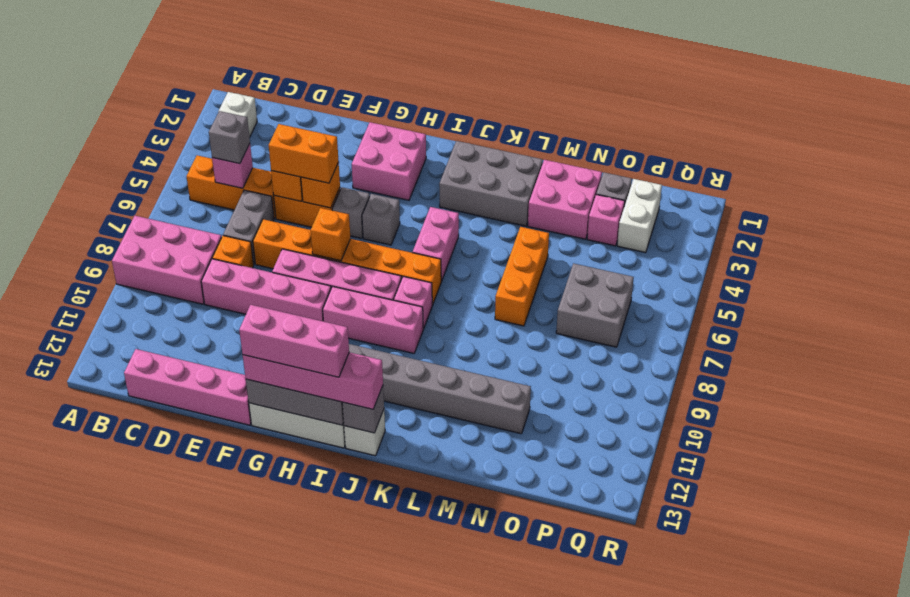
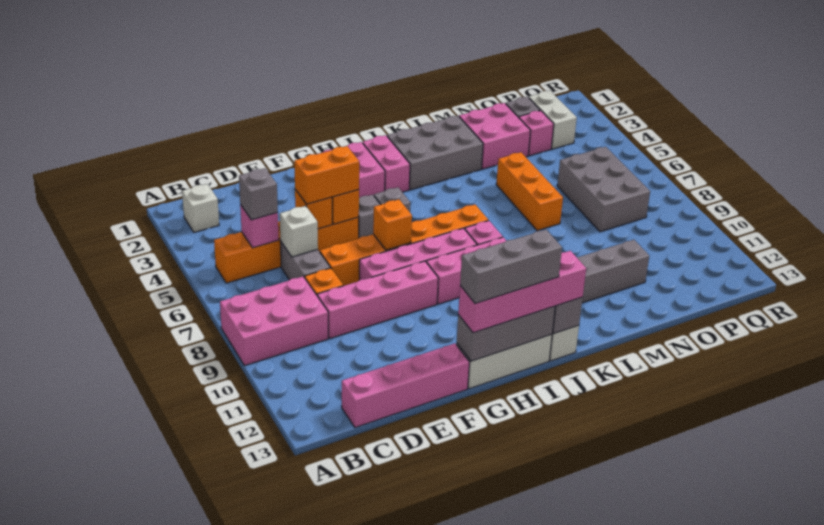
none -> white 1x1 brick [280,206,318,257]
pink 1x3 brick [239,305,349,377] -> grey 1x3 brick [460,230,562,304]
pink 1x2 brick [413,207,459,281] -> pink 1x2 brick moved to [363,135,410,192]
grey 2x2 brick [556,263,634,347] -> grey 2x3 brick [557,147,650,232]

